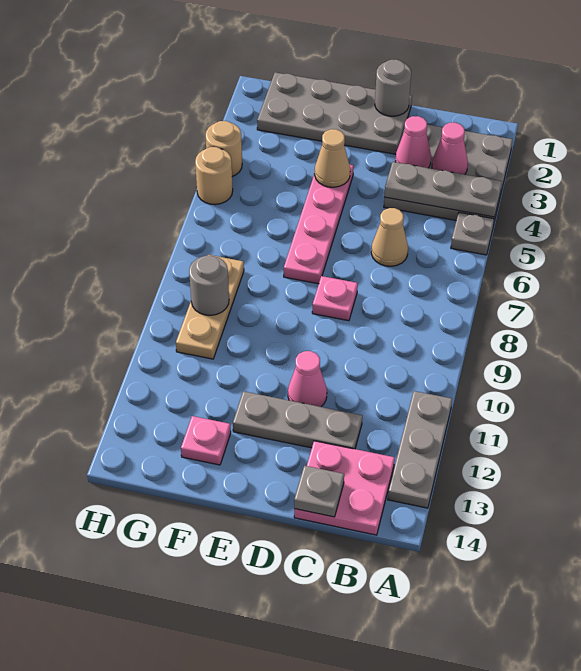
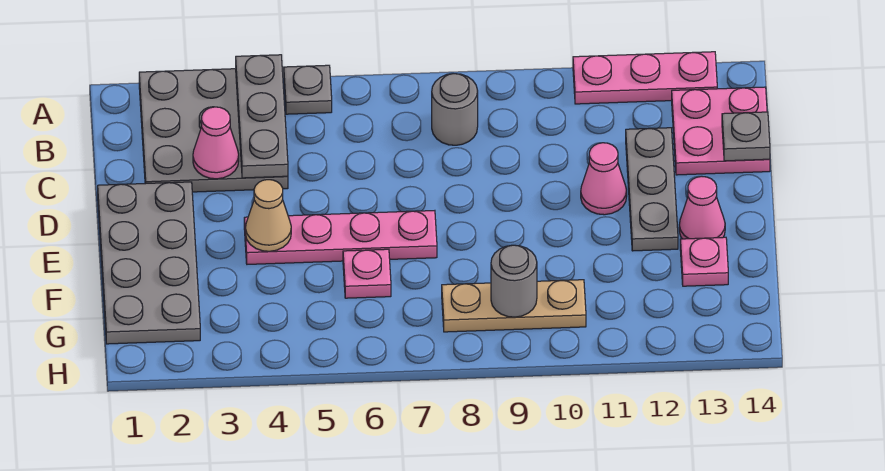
grey 1x3 plate [388,391,452,508] -> pink 1x3 plate [573,52,717,104]
pink 1x1 cone [432,123,468,174] -> pink 1x1 cone moved to [679,176,725,239]
tan 1x1 cone [371,208,408,266] -> none
grey 1x1 round brick [375,59,411,116] -> grey 1x1 round brick moved to [432,74,478,145]
pink 1x1 plate [312,276,358,321] -> pink 1x1 plate moved to [343,249,391,298]
tan 1x1 round brick [206,121,242,176] -> none
tan 1x1 round brick [195,147,233,205] -> none

